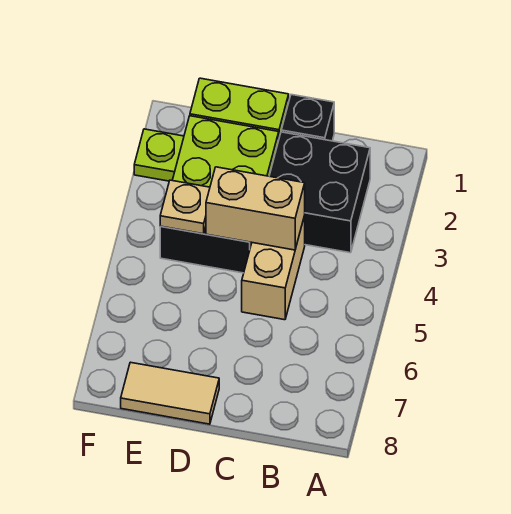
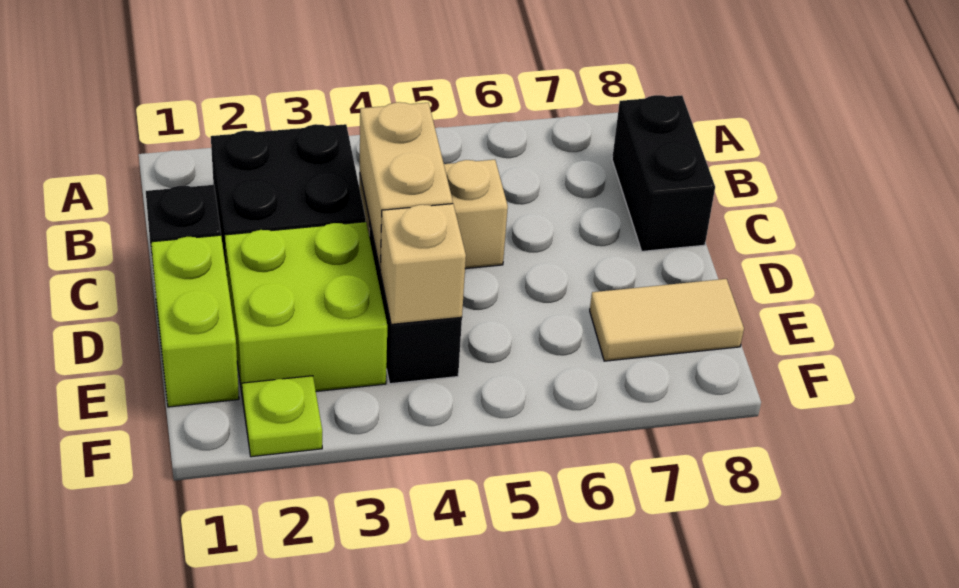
none -> black 1x2 brick [612,95,715,251]
tan 1x2 tile [121,362,219,424] -> tan 1x2 tile turned to [590,279,744,361]
tan 1x1 plate [160,180,210,234] -> tan 1x1 brick [380,204,466,324]

